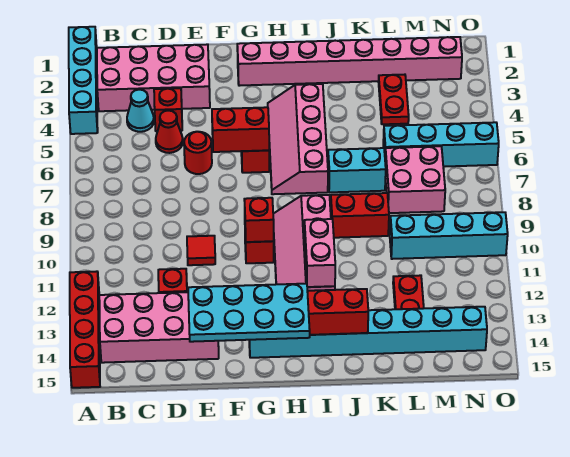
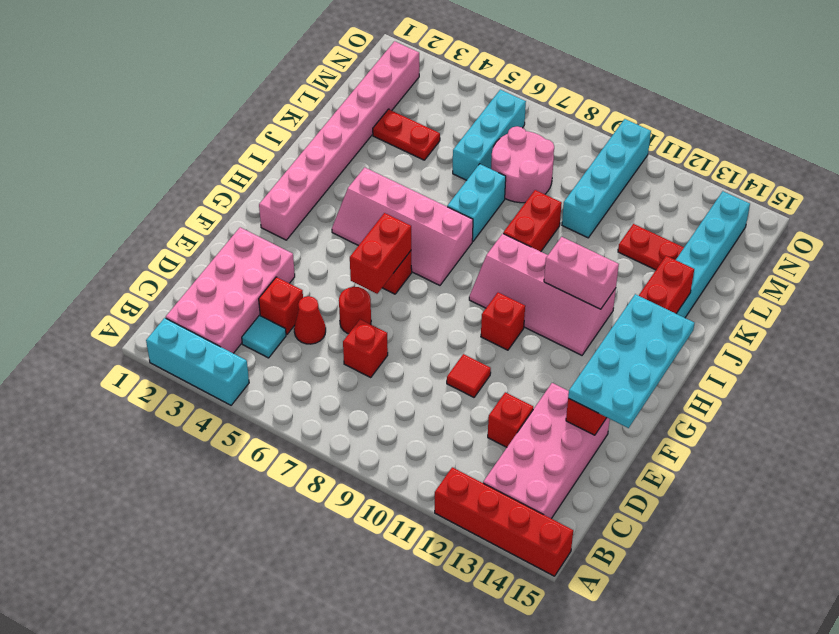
cyan 1x4 brick [69,27,98,134] -> cyan 1x3 brick [146,318,249,405]
cyan 1x1 cone [127,90,154,132] -> cyan 1x1 tile [242,315,286,358]
red 1x1 brick [244,198,274,242] -> red 1x1 brick moved to [343,319,388,377]
cyan 1x4 brick [383,122,499,167] -> cyan 1x3 brick [453,90,526,180]
pink 2x2 brick [385,146,445,213] -> pink 2x2 round brick [491,126,554,203]

